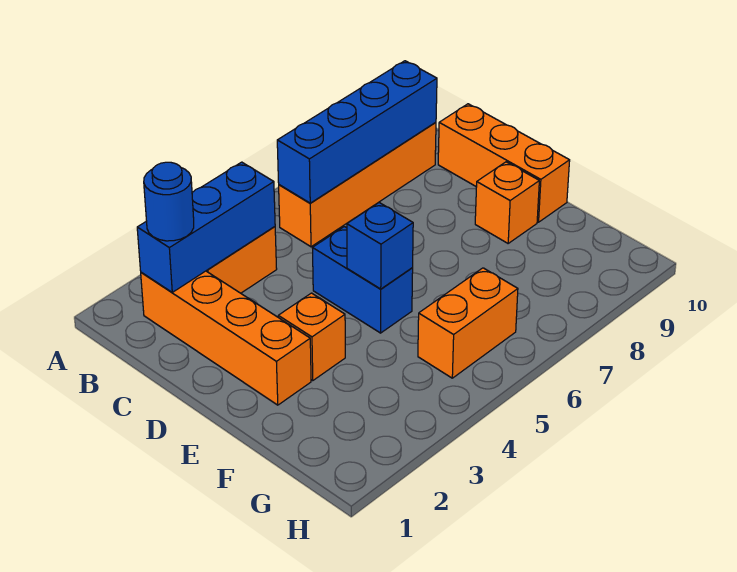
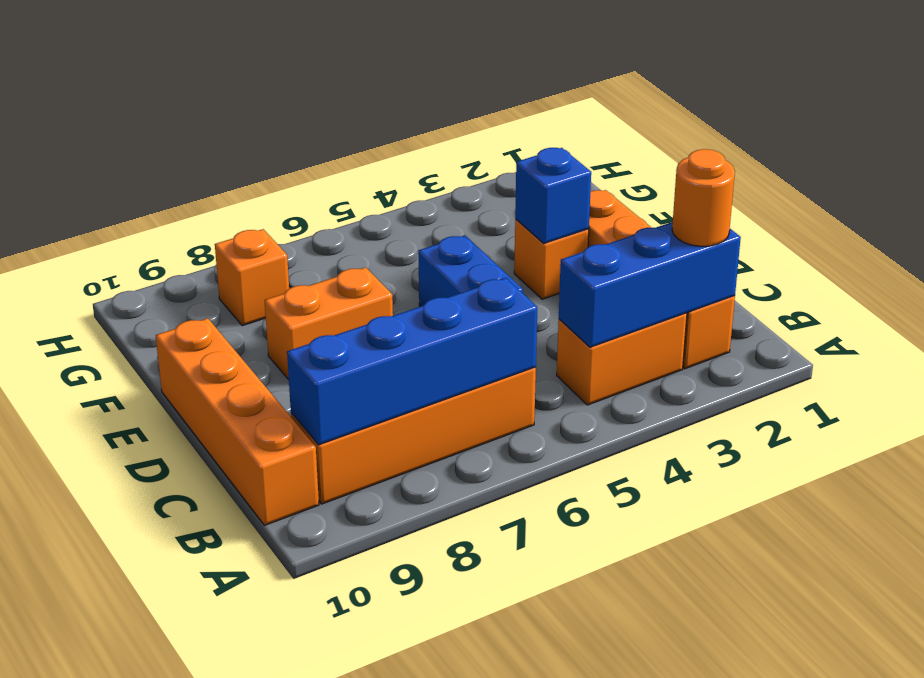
blue 1x1 round brick [144,162,194,241] -> orange 1x1 round brick [672,149,735,246]
orange 1x3 brick [438,104,570,222] -> orange 1x4 brick [156,318,319,525]
blue 1x1 brick [347,203,413,289] -> blue 1x1 brick moved to [515,148,591,243]
orange 1x1 brick [475,162,539,243] -> orange 1x1 brick moved to [215,229,289,326]
orange 1x2 brick [418,268,518,378] -> orange 1x2 brick moved to [264,267,393,380]

